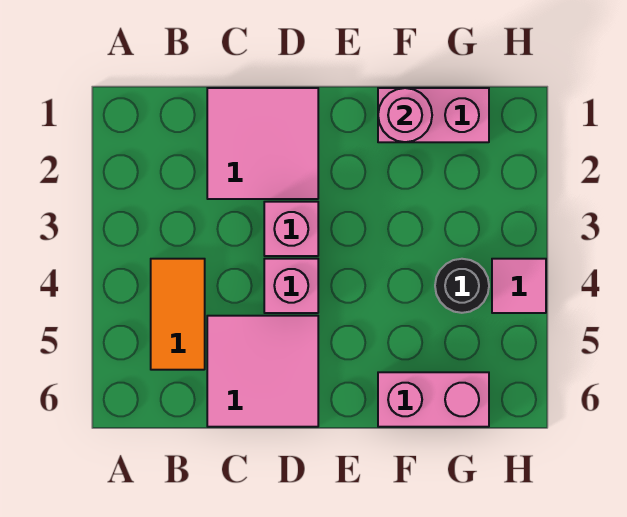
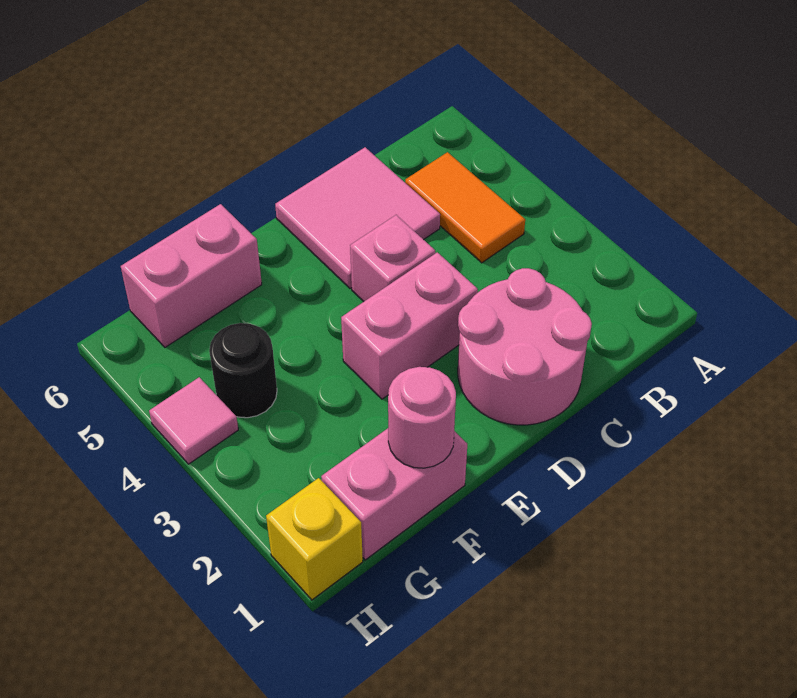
pink 2x2 tile [207,88,318,199] -> pink 2x2 round brick [458,268,592,425]
pink 1x1 brick [264,202,318,256] -> pink 1x2 brick [341,252,478,399]
none -> yellow 1x1 brick [266,478,363,600]

